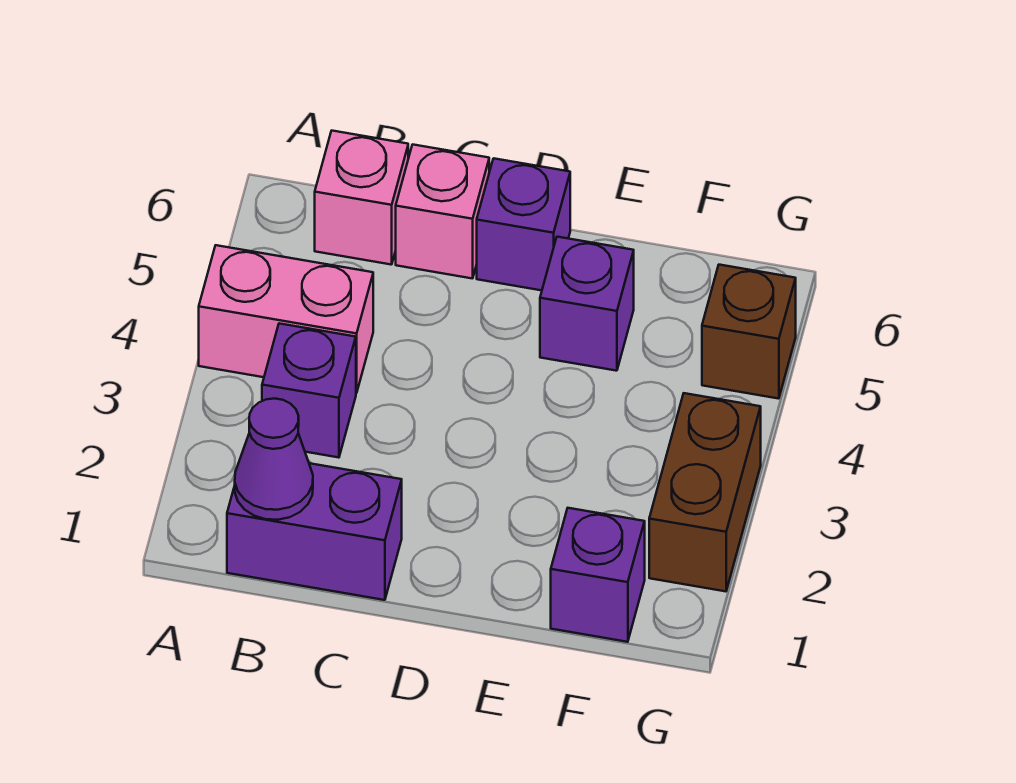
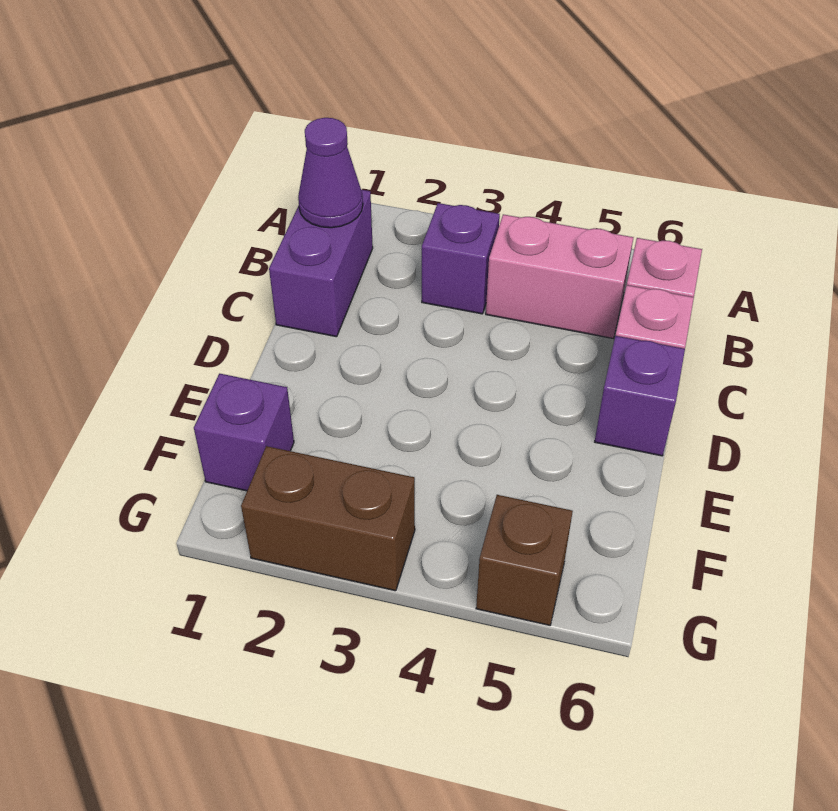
pink 1x2 brick [199,245,373,393] -> pink 1x2 brick turned to [486,214,634,338]
purple 1x1 brick [540,237,634,371] -> none

